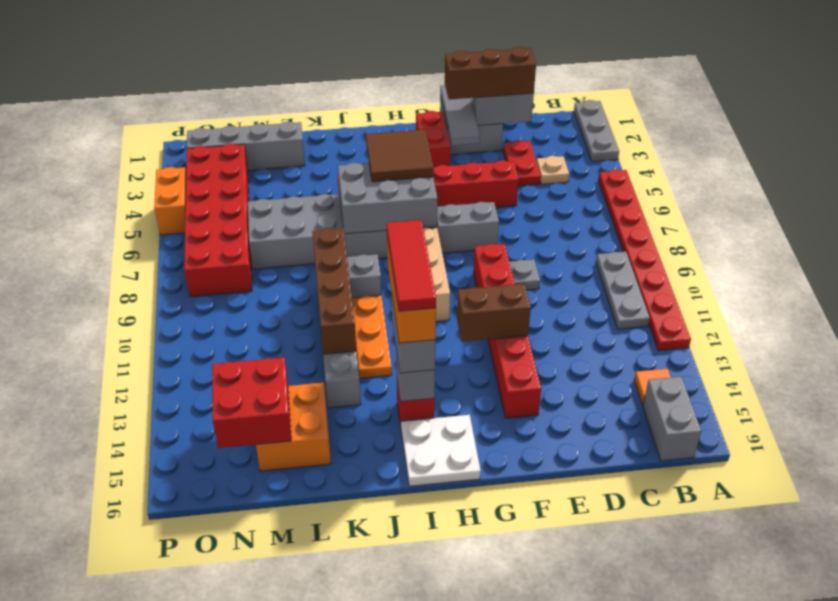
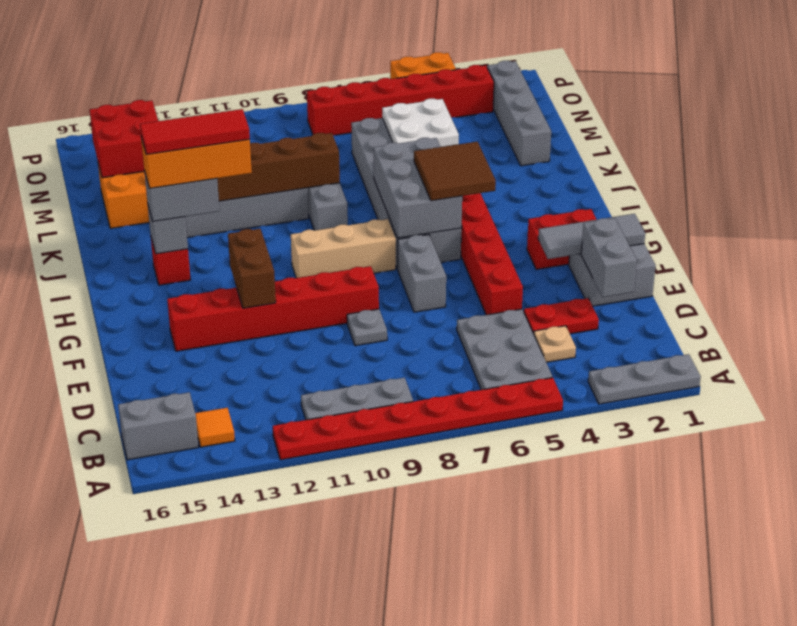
none -> grey 2x3 plate [457,309,552,390]
brown 1x3 brick [445,47,536,99] -> none
white 2x2 plate [401,415,481,486] -> white 2x2 plate moved to [382,99,459,147]
orange 1x3 plate [352,295,392,378] -> none
red 2x6 brick [184,144,252,297] -> red 1x6 brick [307,65,494,135]

